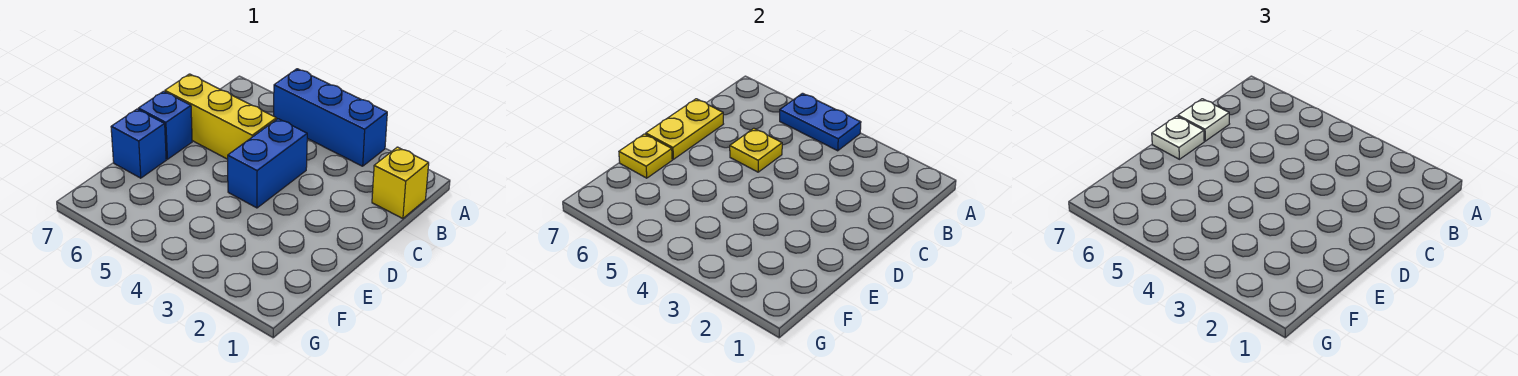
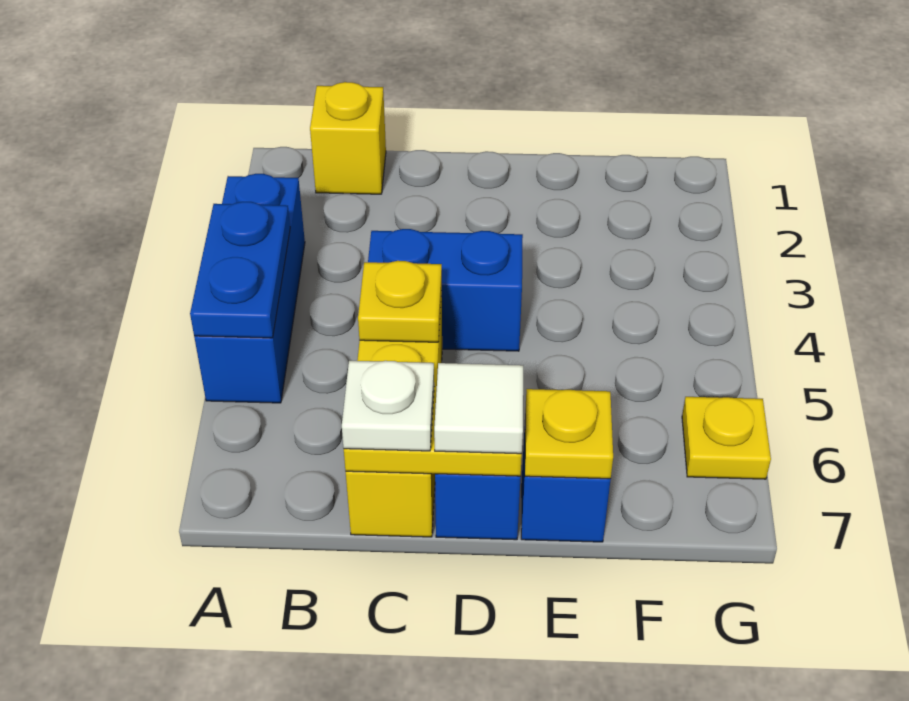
white 1x1 plate [1152,116,1204,159] -> white 1x1 tile [434,363,523,454]
none -> yellow 1x1 plate [682,397,771,479]

